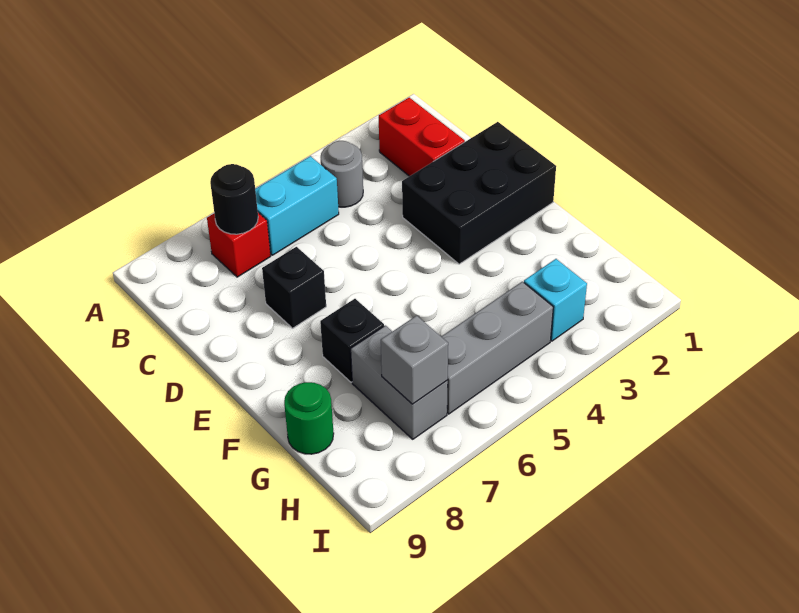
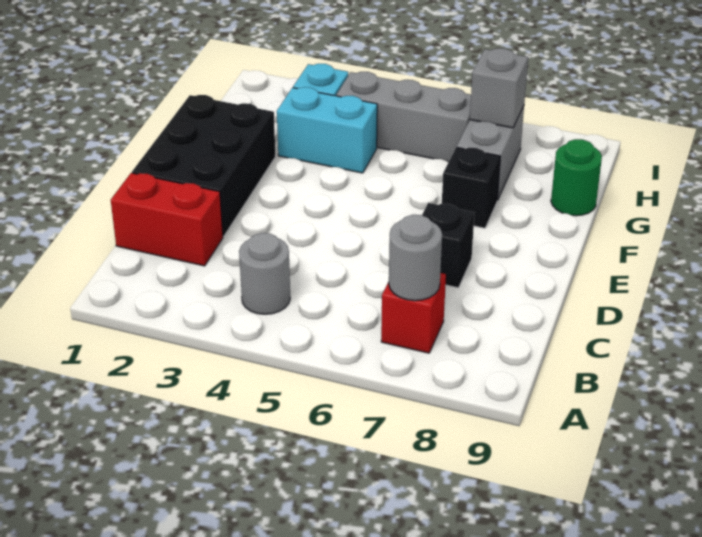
red 1x2 brick [379,98,465,176] -> red 1x2 brick turned to [111,173,223,266]
cyan 1x2 brick [255,156,339,255] -> cyan 1x2 brick moved to [277,87,377,173]
black 1x1 round brick [210,164,258,234] -> grey 1x1 round brick [389,215,442,301]
black 2x3 brick [402,122,556,264] -> black 2x3 brick turned to [132,95,276,236]

